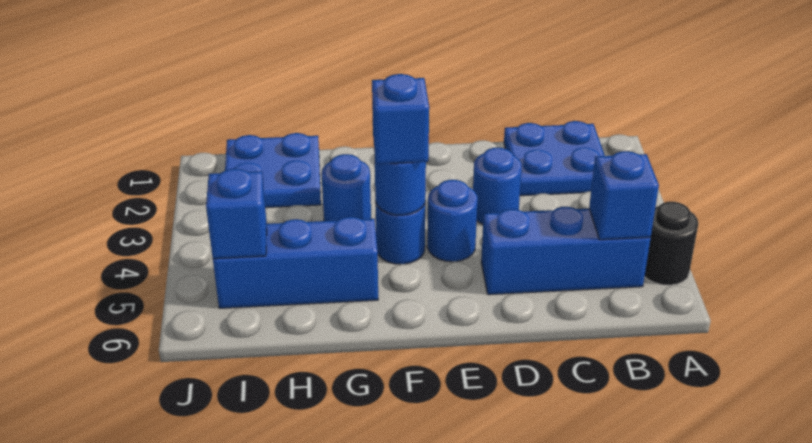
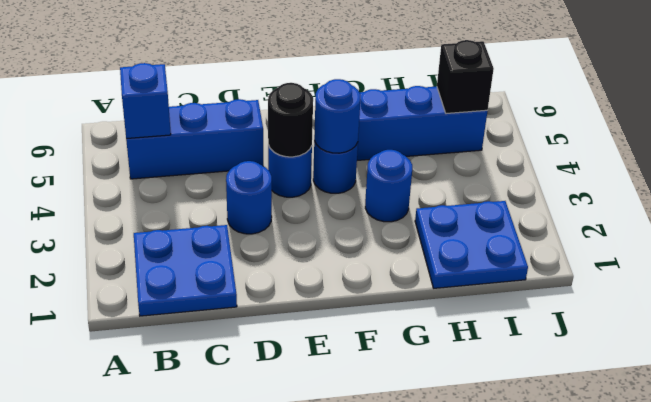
black 1x1 round brick [645,202,698,285] -> black 1x1 round brick moved to [268,83,313,157]
blue 1x1 brick [372,74,429,164] -> none
blue 1x1 brick [206,169,267,259] -> black 1x1 brick [437,40,494,114]

